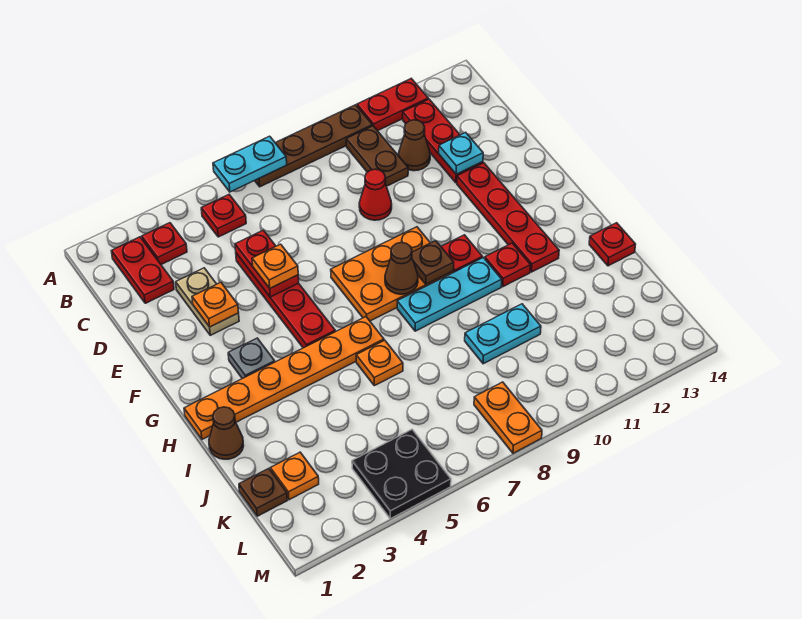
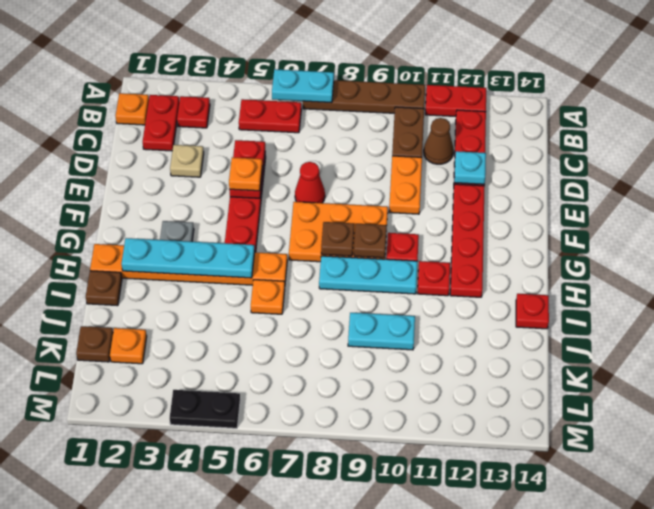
red 1x1 plate [201,195,246,237] -> red 1x2 plate [239,99,301,133]
tan 1x2 plate [176,268,239,335] -> tan 1x1 plate [170,145,204,177]
red 1x1 cone [359,169,392,220] -> red 1x1 cone moved to [295,162,325,203]
orange 1x1 plate [192,282,239,327] -> orange 1x1 plate moved to [116,93,149,125]
brown 1x1 cone [385,243,418,294] -> brown 1x1 plate [321,222,354,256]
none -> cyan 1x4 plate [121,238,255,278]
brown 1x1 cone [209,407,244,459] -> brown 1x1 plate [86,271,122,306]
black 2x2 plate [352,430,451,519] -> black 1x2 plate [170,390,240,428]
orange 1x2 plate [474,382,542,453] -> orange 1x2 plate moved to [389,156,422,214]

